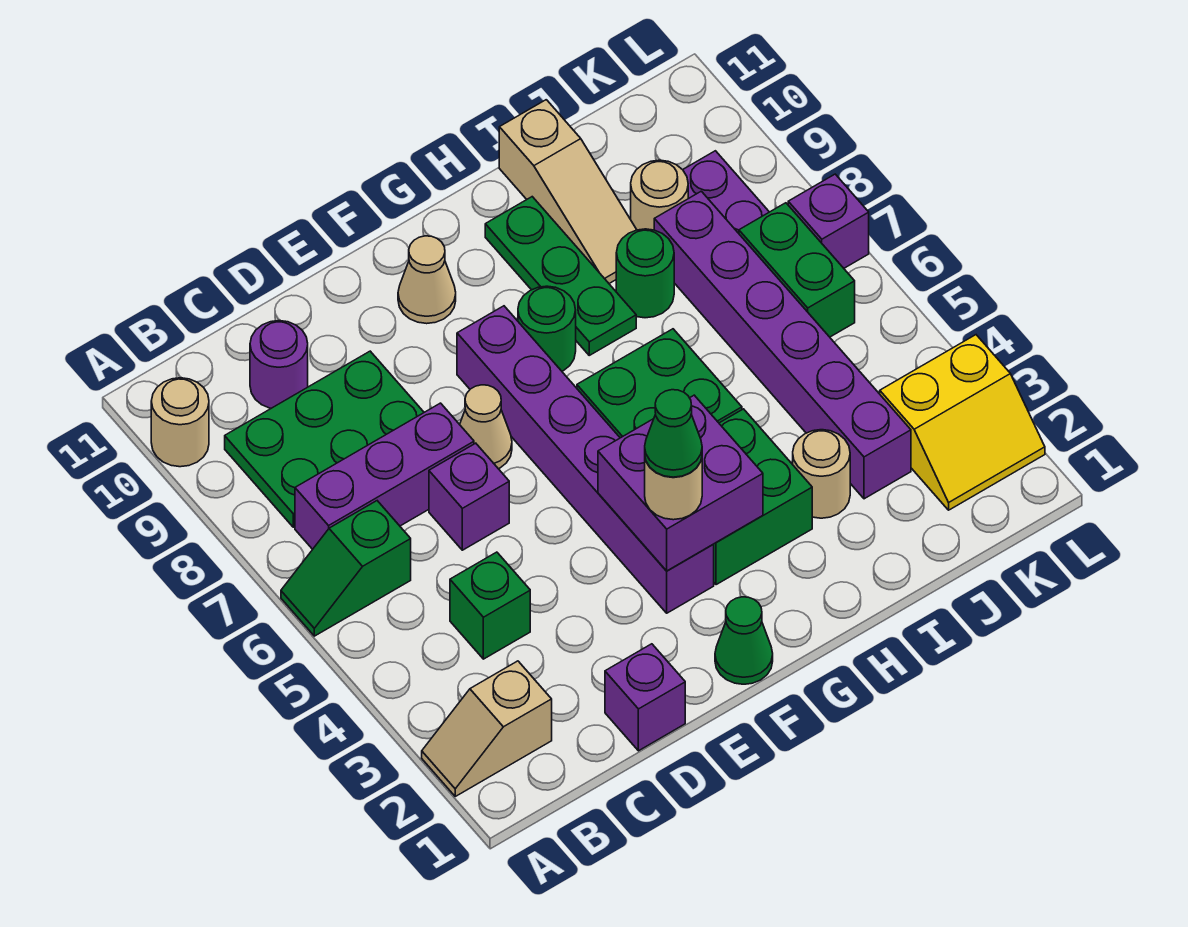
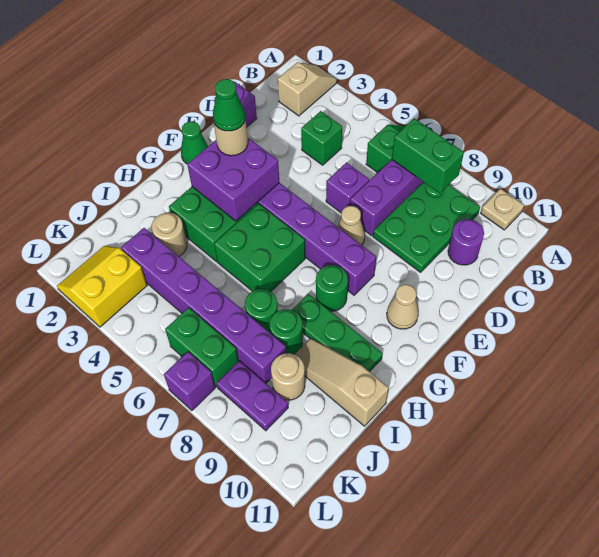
tan 1x1 round brick [151,378,209,467] -> tan 1x1 plate [481,189,524,230]
none -> green 1x2 brick [392,118,464,193]
none -> green 1x1 round brick [245,289,278,333]

